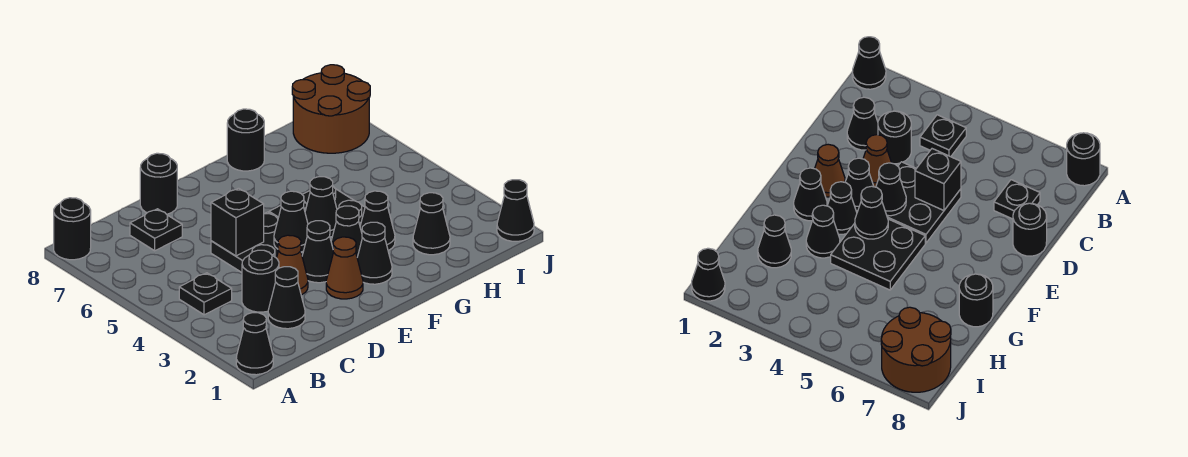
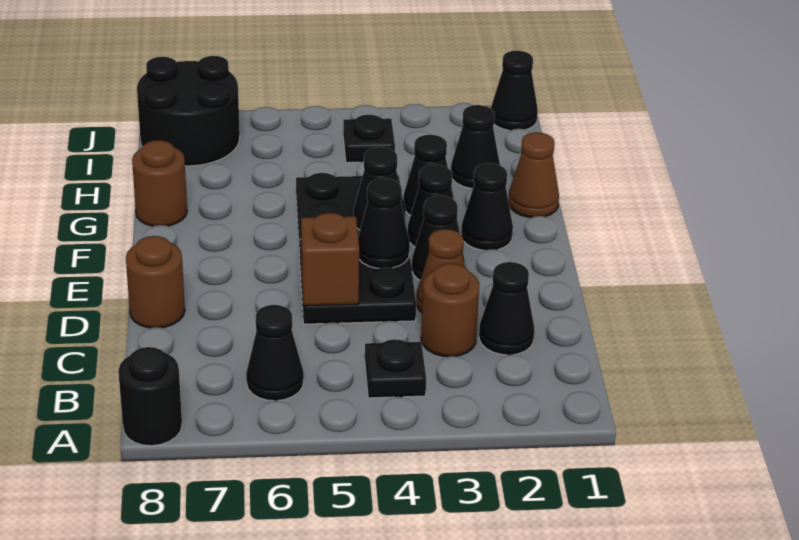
black 1x1 cone [236,313,273,375] -> black 1x1 cone moved to [246,305,304,401]
black 1x1 round brick [242,250,279,312] -> brown 1x1 round brick [421,264,479,357]
black 1x1 plate [130,209,182,251] -> black 1x1 plate moved to [343,115,395,163]
black 1x1 brick [211,188,264,256] -> brown 1x1 brick [301,213,359,306]
black 1x1 round brick [140,153,177,214] -> brown 1x1 round brick [126,236,185,328]
brown 1x1 cone [326,237,363,299] -> brown 1x1 cone moved to [508,132,559,217]
black 1x1 round brick [227,109,264,171] -> brown 1x1 round brick [132,140,187,226]
brown 2x2 round brick [292,65,370,153] -> black 2x2 round brick [137,56,240,166]

